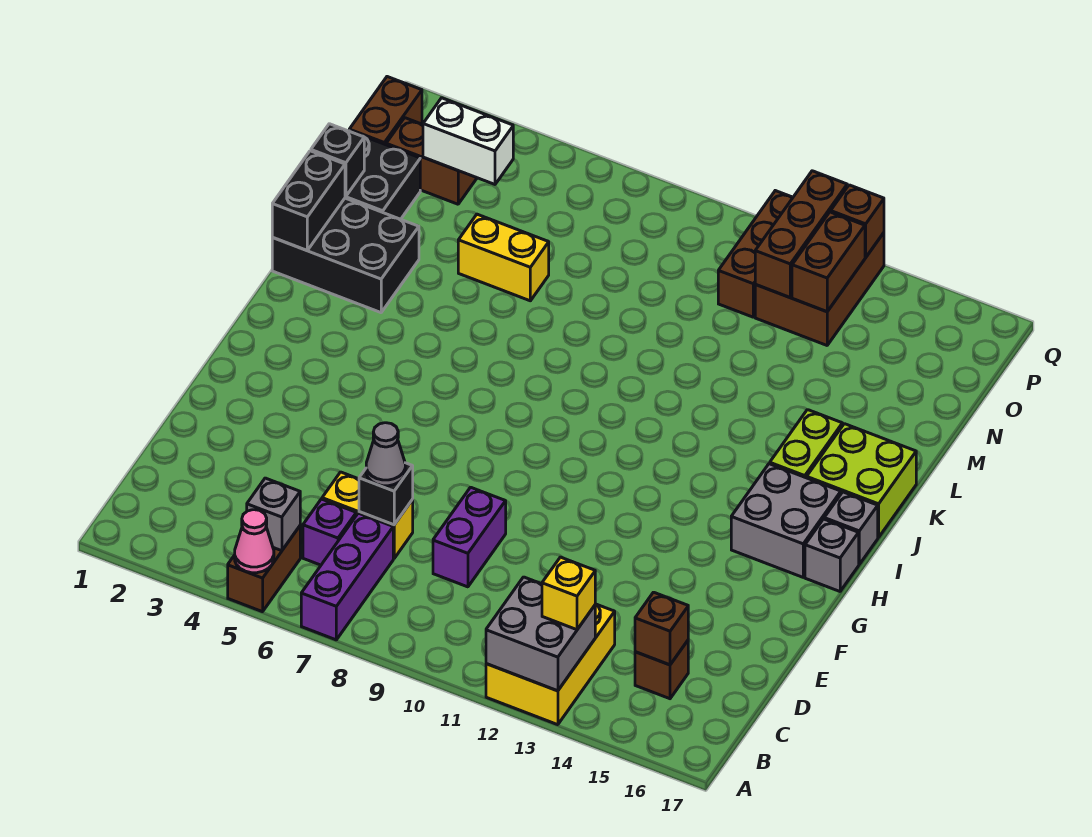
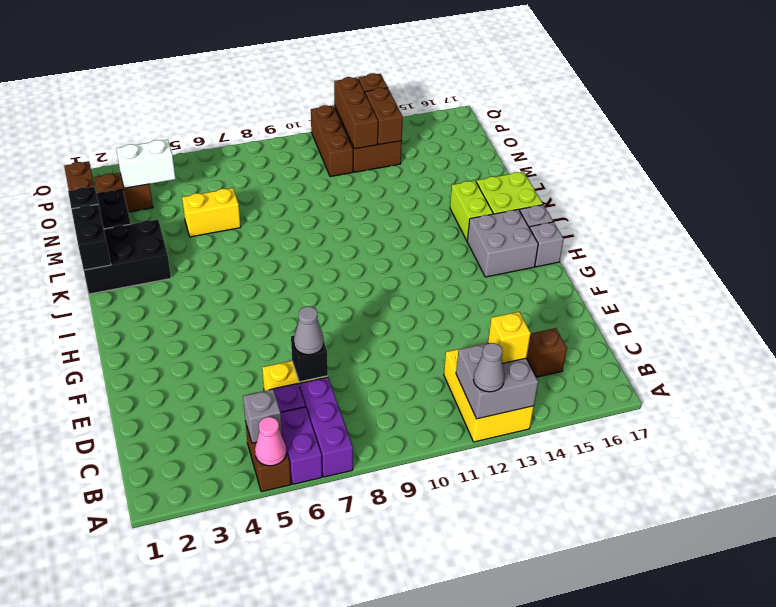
none -> grey 1x1 cone [473,343,505,392]
brown 1x1 brick [635,592,688,665] -> none
purple 1x2 brick [433,487,506,587] -> purple 1x2 brick moved to [281,407,322,484]

